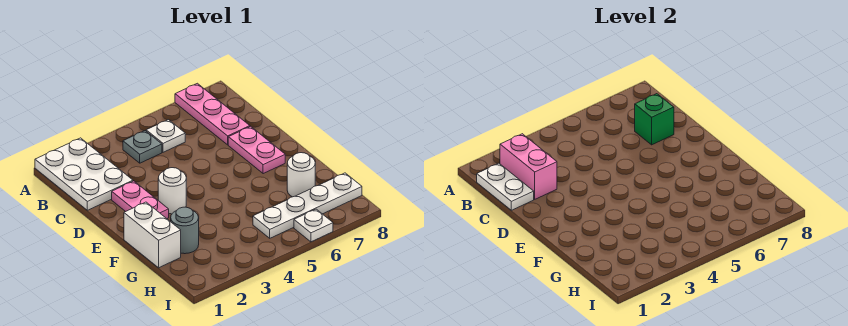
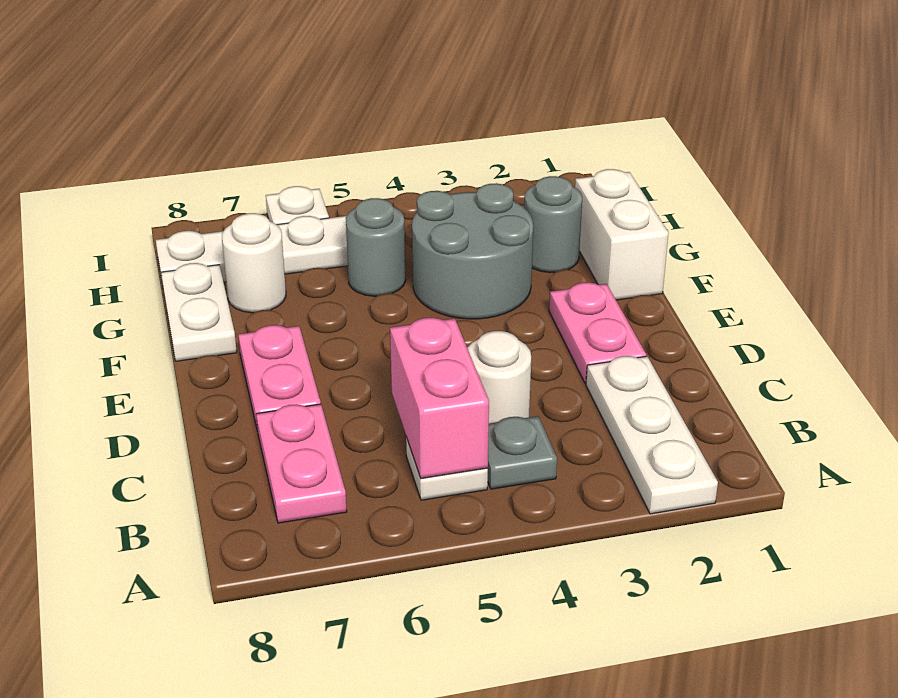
white 2x3 plate [35,138,133,210] -> white 1x3 plate [586,356,718,514]
pink 1x3 plate [175,83,250,145] -> pink 1x2 plate [256,404,347,523]
white 1x2 plate [477,163,534,210] -> white 1x2 plate moved to [161,263,237,361]
pink 1x2 brick [500,134,557,199] -> pink 1x2 brick moved to [390,318,489,479]
green 1x1 brick [635,94,674,145] -> none
white 1x1 round brick [158,168,186,214] -> white 1x1 round brick moved to [467,331,531,423]
none -> grey 2x2 round brick [412,183,533,319]
none -> grey 1x1 round brick [346,198,406,296]

